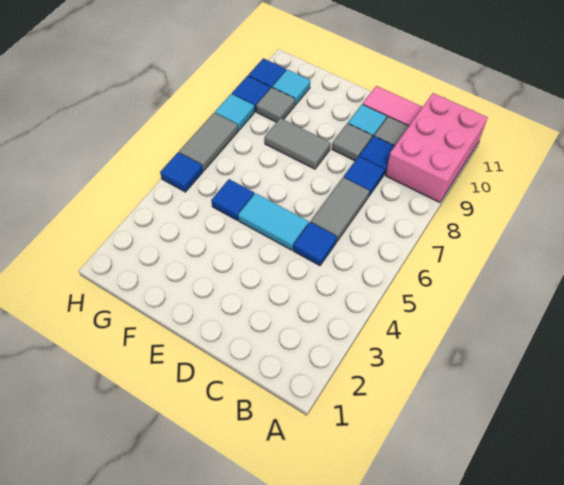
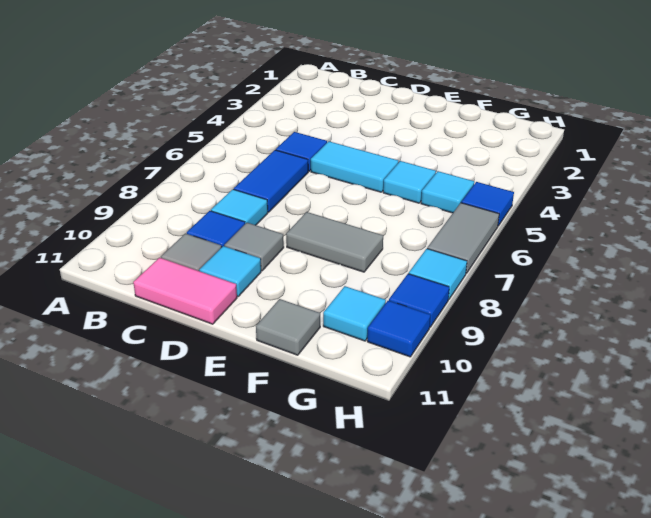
pink 2x3 brick [385,93,488,203] -> none
grey 1x2 tile [311,177,369,241] -> blue 1x2 tile [234,150,308,212]
blue 1x1 tile [344,157,385,196] -> cyan 1x1 tile [211,189,268,225]
blue 1x1 tile [211,179,254,220] -> cyan 1x1 tile [383,161,436,203]
none -> cyan 1x1 tile [421,171,474,213]
grey 1x1 tile [256,87,295,122] -> grey 1x1 tile moved to [256,299,320,355]

